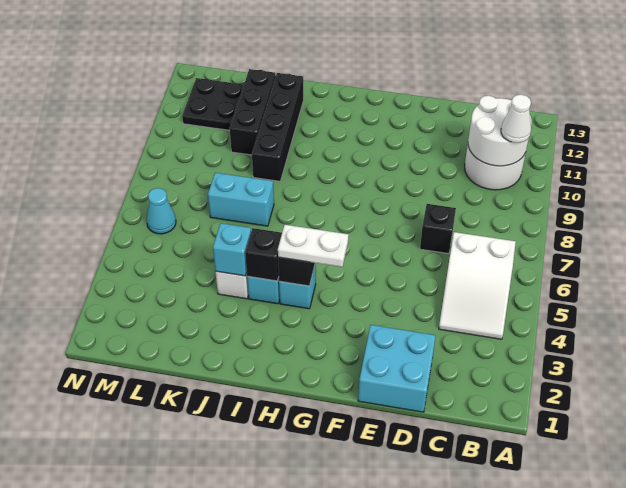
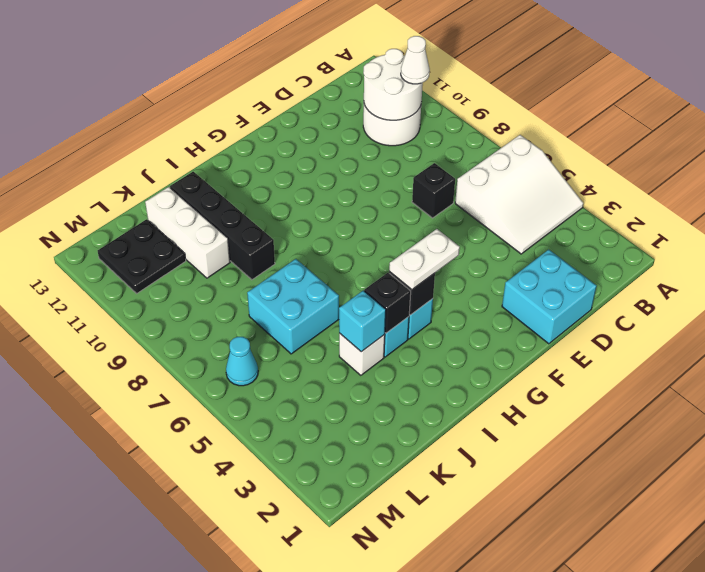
white 2x3 slope [439,232,516,339] -> white 3x3 slope [455,135,583,254]
cyan 1x2 brick [208,173,274,226] -> cyan 2x2 brick [247,259,339,354]
black 1x3 brick [230,69,276,155] -> white 1x3 brick [145,187,230,278]

